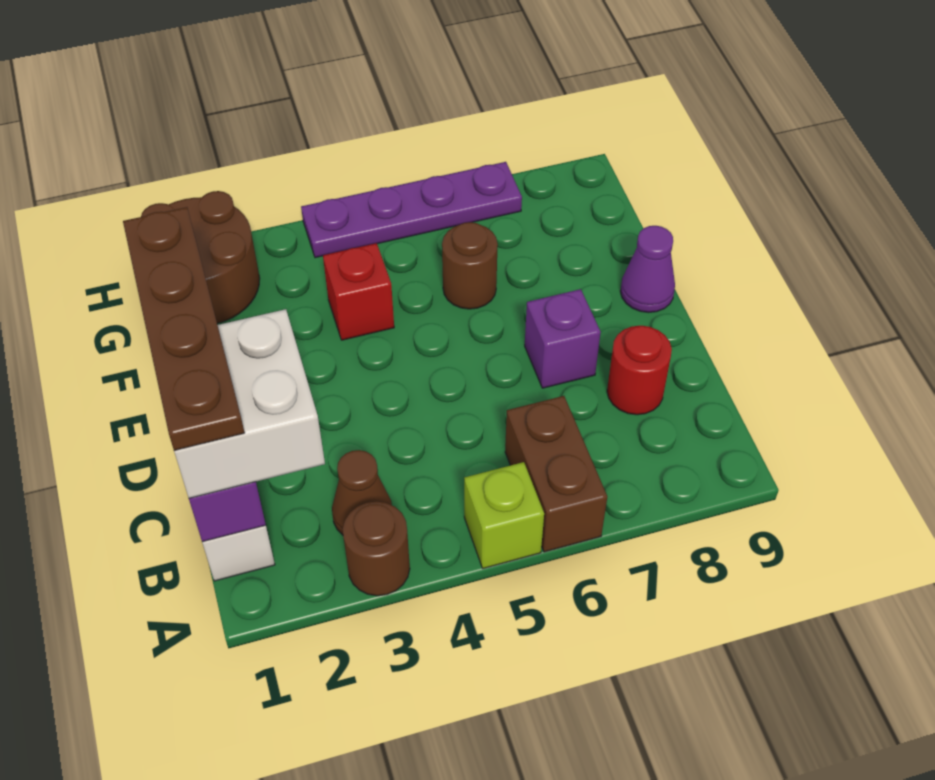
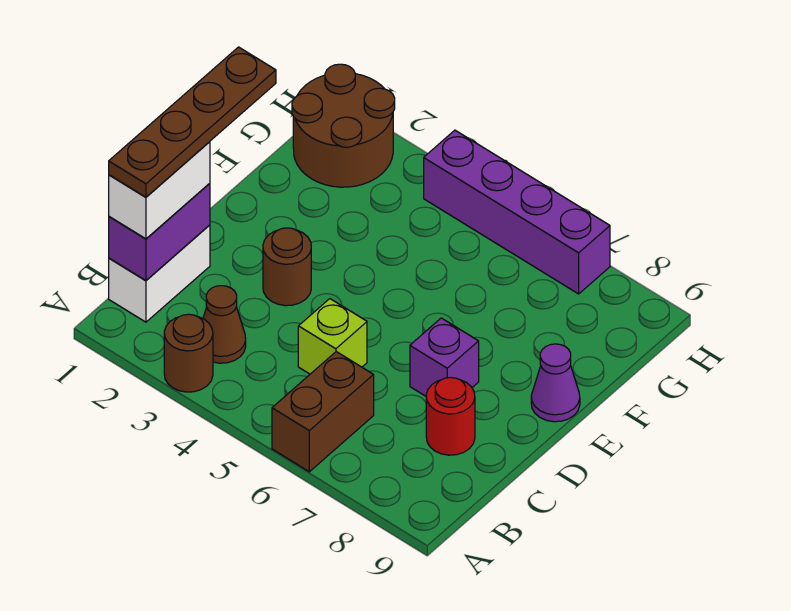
lime 1x1 brick [464,462,544,568] -> lime 1x1 brick moved to [298,299,367,374]
white 2x2 brick [174,309,325,498] -> white 1x2 brick [109,142,210,239]
red 1x1 brick [323,243,394,340] -> none
brown 1x1 round brick [442,222,498,309] -> brown 1x1 round brick moved to [263,228,311,306]
purple 1x4 plate [301,162,522,258] -> purple 1x4 brick [424,130,610,294]

